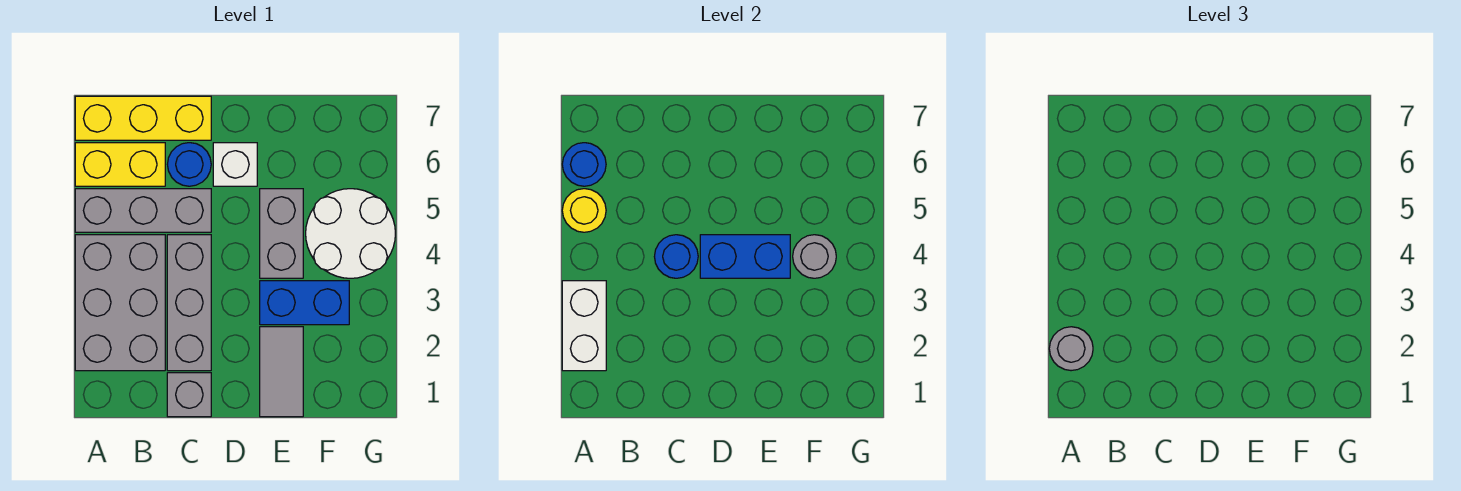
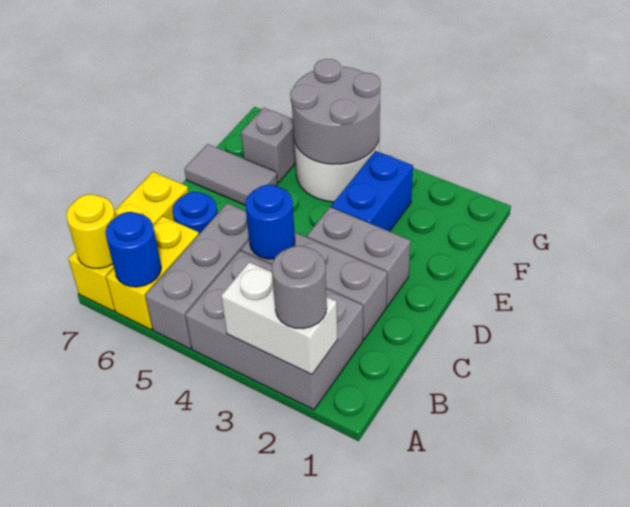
yellow 1x1 round brick [562,189,606,232] -> yellow 1x1 round brick moved to [66,194,116,269]
grey 1x1 brick [167,373,211,417] -> grey 1x1 brick moved to [241,108,296,182]
blue 1x2 brick [700,235,790,278] -> none
white 1x1 brick [213,143,257,186] -> none
grey 1x2 tile [260,327,303,417] -> grey 1x2 tile moved to [185,144,278,205]
grey 1x2 brick [260,189,303,278] -> grey 1x2 brick moved to [307,207,410,307]
grey 1x1 round brick [793,235,836,278] -> grey 2x2 round brick [290,59,380,164]

